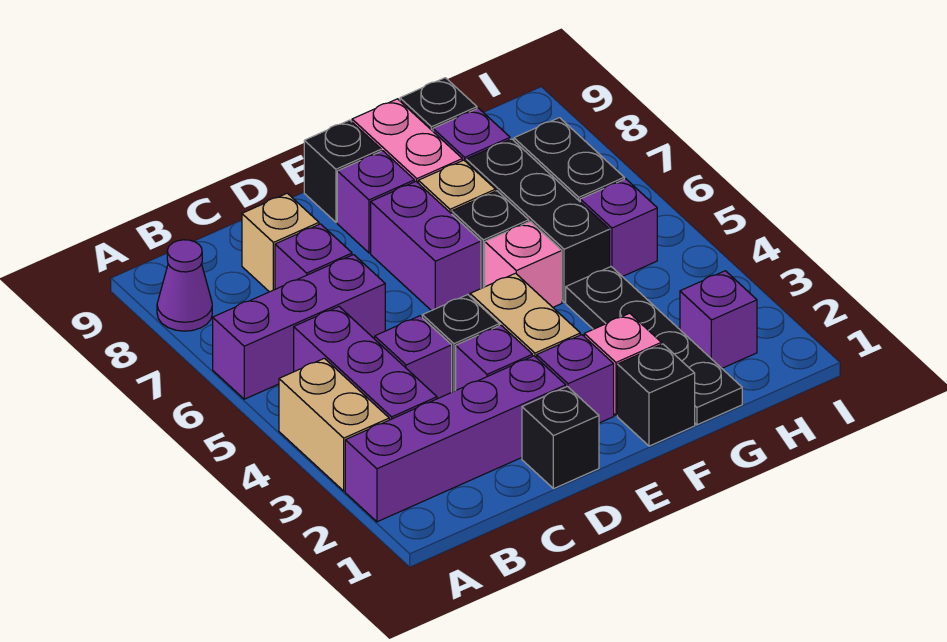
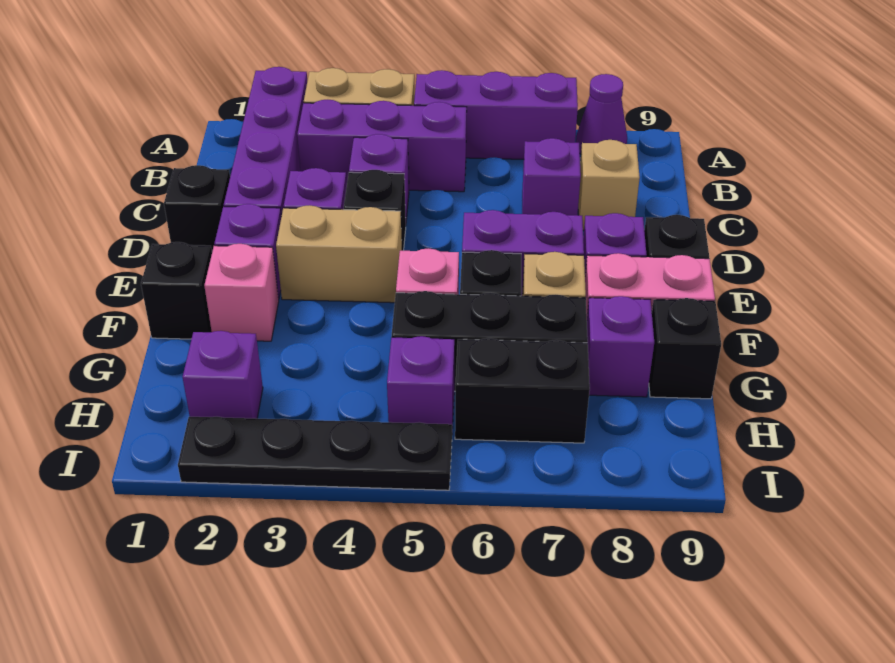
purple 1x3 brick [213,255,385,399] -> purple 1x3 brick turned to [414,70,578,159]
black 1x4 plate [566,267,742,425] -> black 1x4 plate moved to [178,417,452,490]

